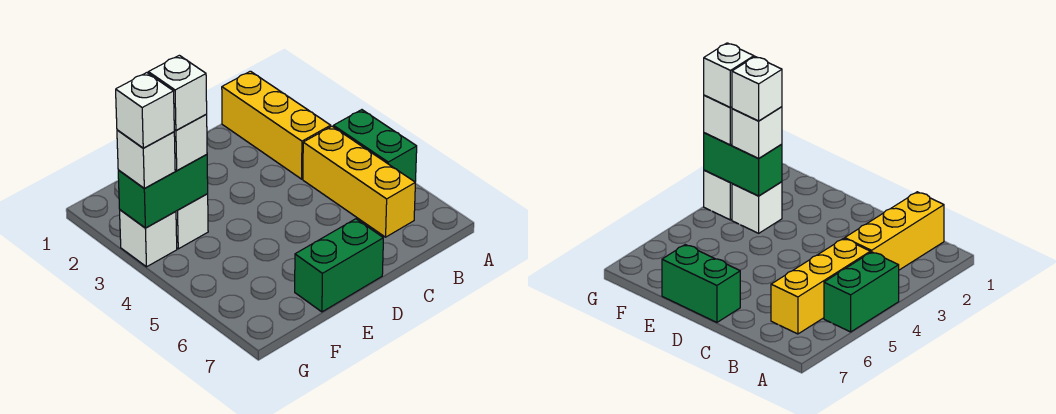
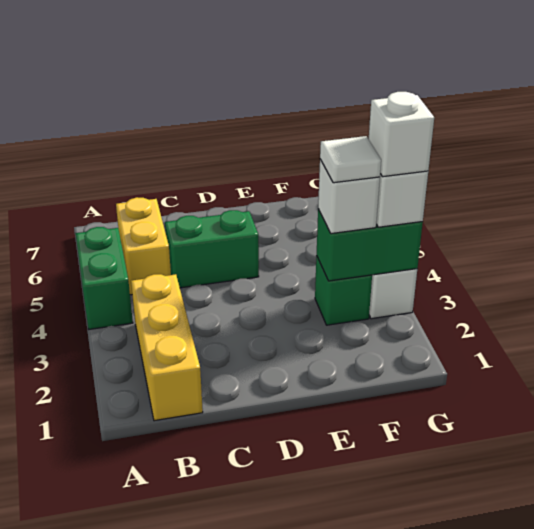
yellow 1x3 brick [303,126,415,237] -> yellow 1x2 brick [116,197,171,295]
green 1x2 brick [295,219,383,312] -> green 1x2 brick moved to [165,210,259,288]
white 1x1 brick [176,194,208,249] -> green 1x1 brick [315,256,372,325]
white 1x1 brick [148,55,207,130] -> white 1x1 tile [320,136,381,183]

